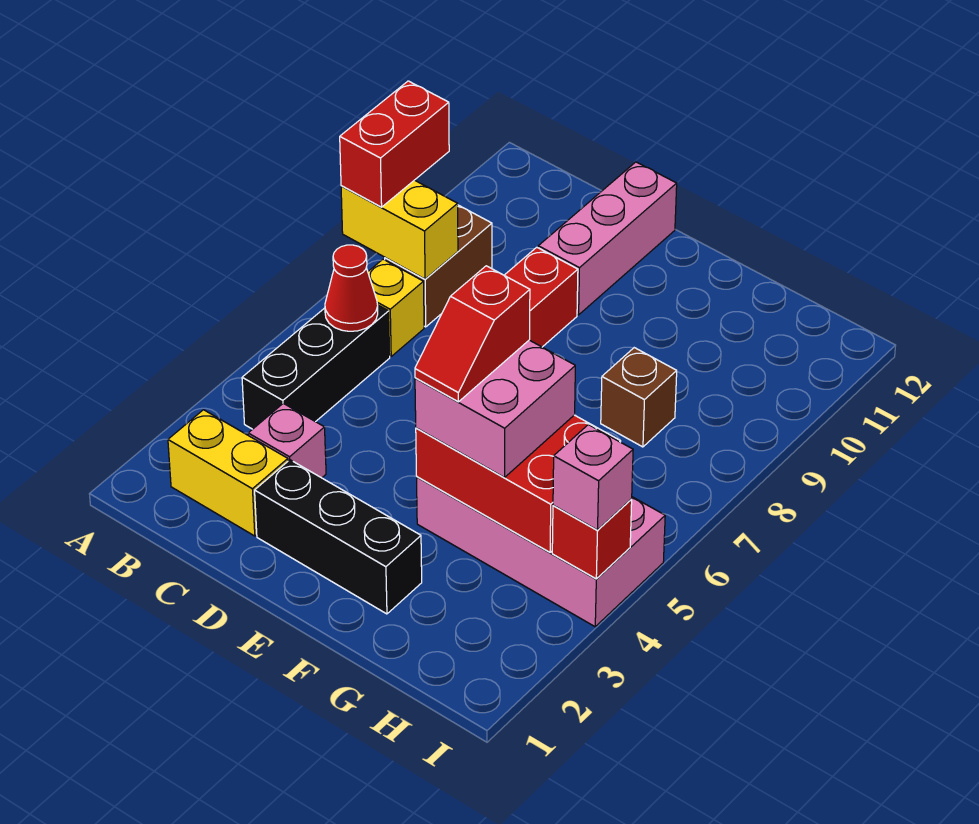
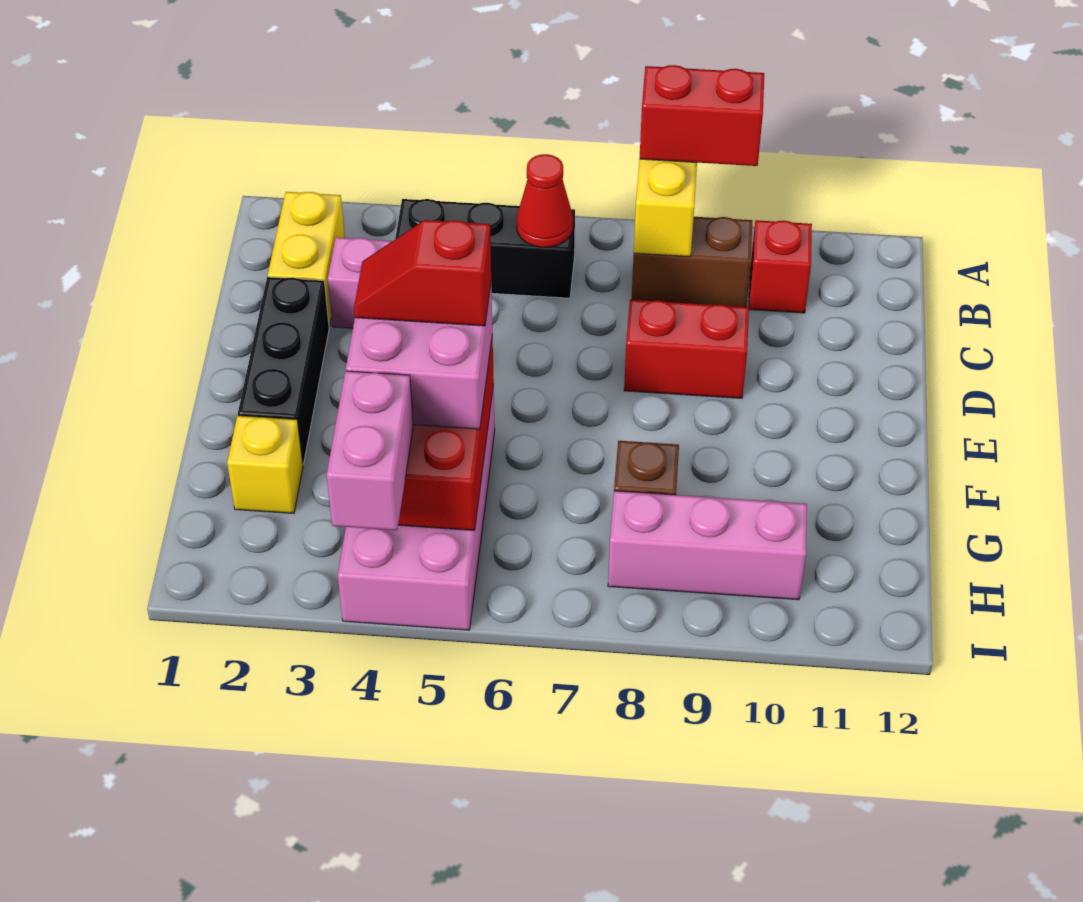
yellow 1x1 brick [368,259,424,356] -> yellow 1x1 brick moved to [227,416,303,513]
pink 1x3 brick [538,162,677,315] -> pink 1x3 brick moved to [608,491,807,600]
red 1x1 brick [552,499,632,579] -> red 1x1 brick moved to [749,220,812,313]
pink 1x1 brick [553,425,633,530] -> pink 1x2 brick [327,371,413,530]

